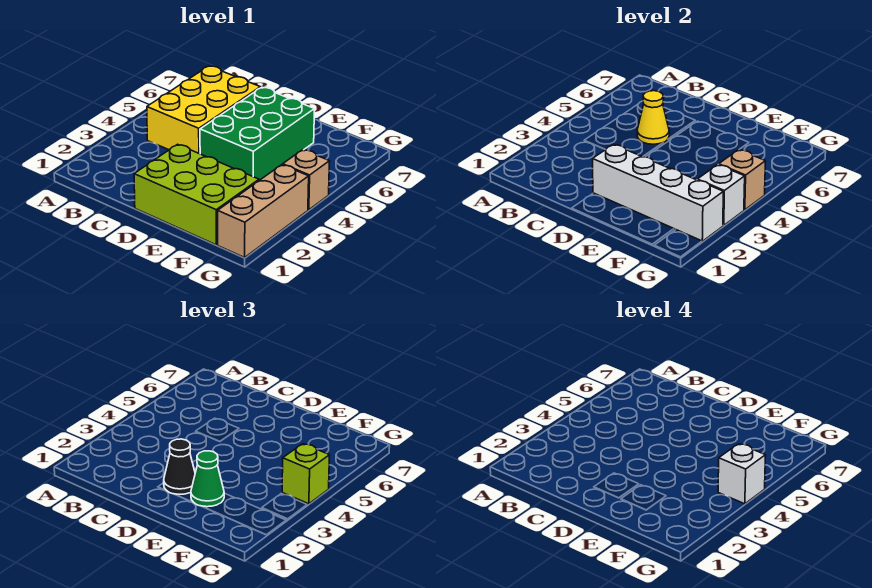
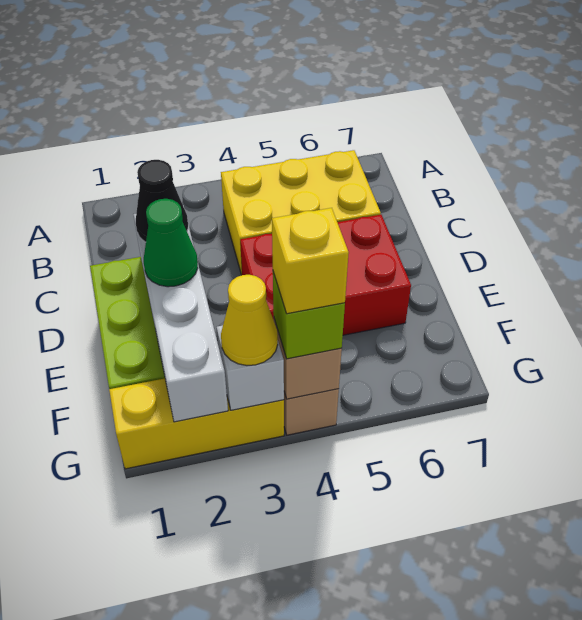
yellow 1x1 cone [637,91,669,144] -> yellow 1x1 cone moved to [221,275,278,365]
green 2x3 brick [200,87,315,180] -> red 2x3 brick [240,215,411,335]
tan 1x3 brick [218,165,309,257] -> yellow 1x3 brick [109,378,284,469]
white 1x1 brick [718,444,766,504] -> yellow 1x1 brick [272,208,349,314]

